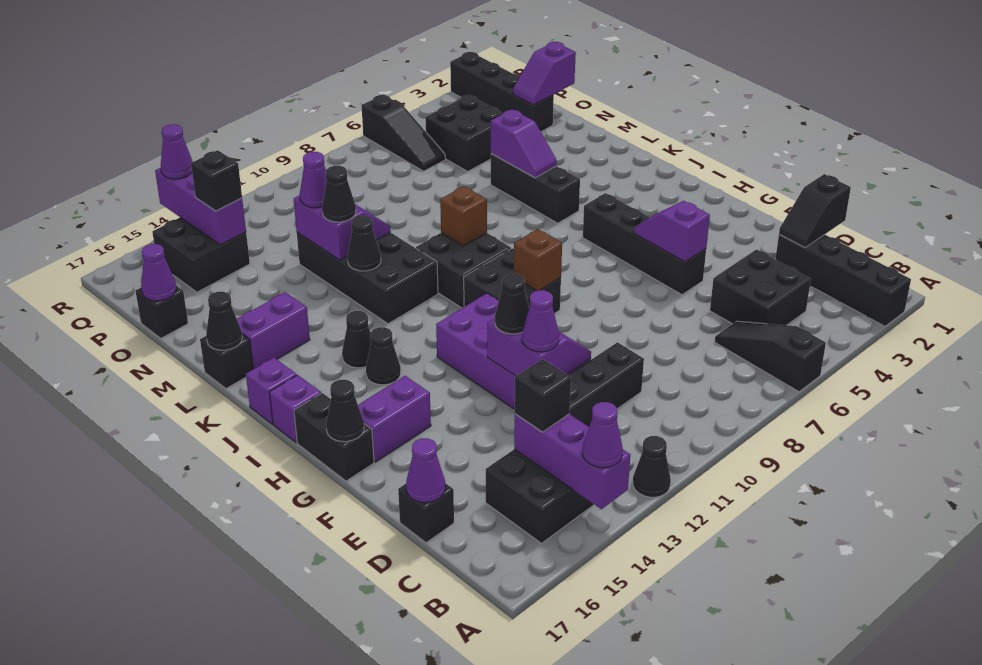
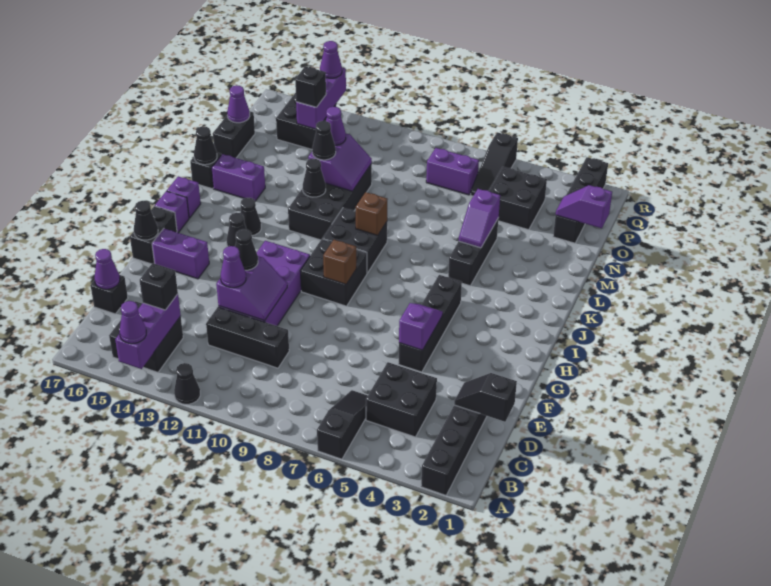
black 1x1 brick [135,286,188,338] -> black 1x2 brick [213,111,255,158]
none -> purple 1x2 brick [426,148,479,195]

